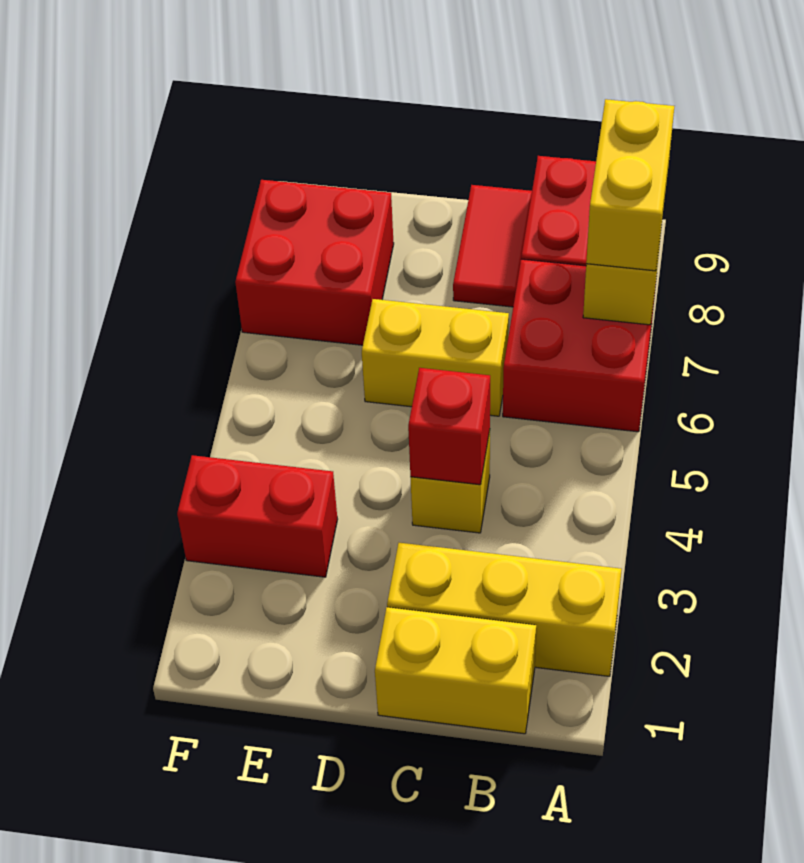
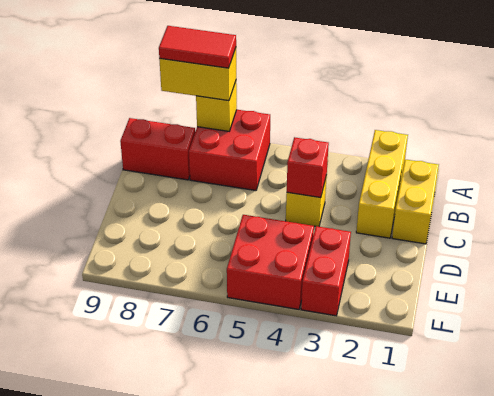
yellow 1x2 brick [362,299,509,416] -> none
red 1x2 tile [453,185,532,307] -> red 1x2 tile moved to [159,26,236,68]
red 2x2 brick [235,180,394,345] -> red 2x2 brick moved to [227,215,314,309]

